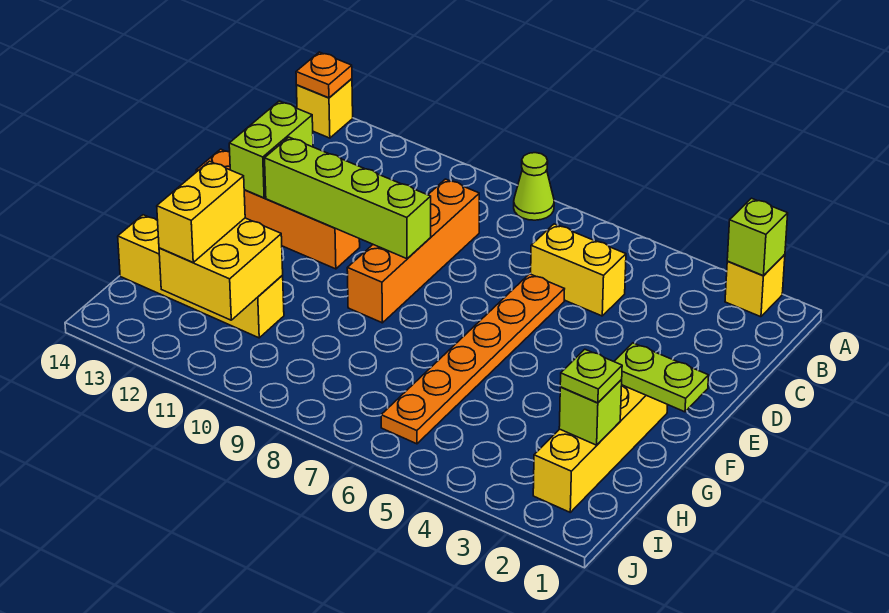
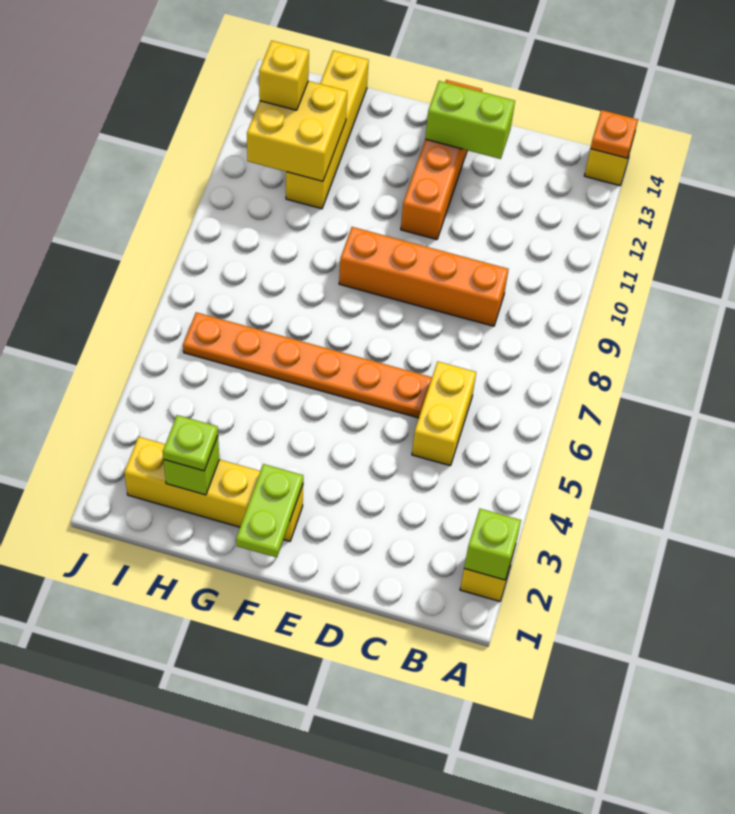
lime 1x1 cone [514,153,554,220] -> none
lime 1x4 brick [265,137,431,259] -> none
yellow 1x2 brick [157,161,245,262] -> yellow 1x1 brick [259,41,309,110]

